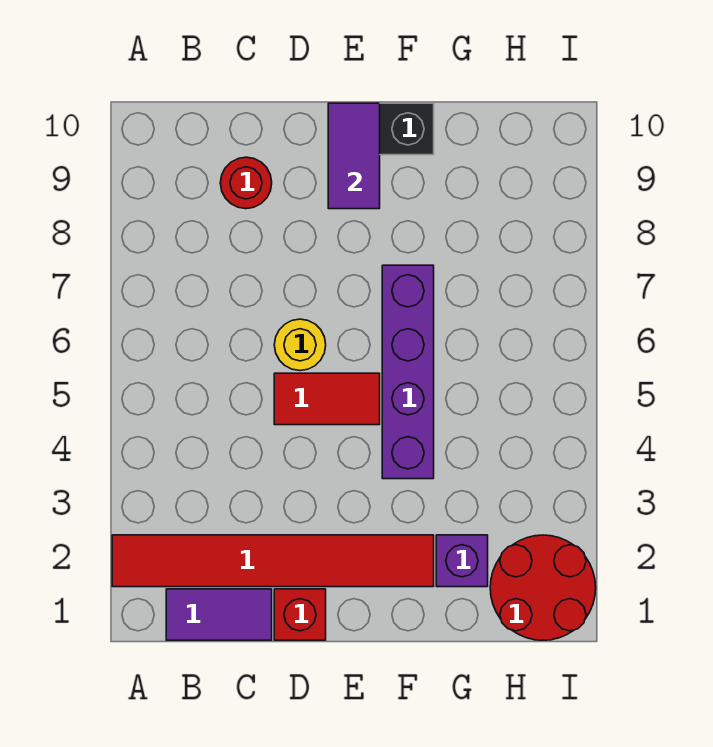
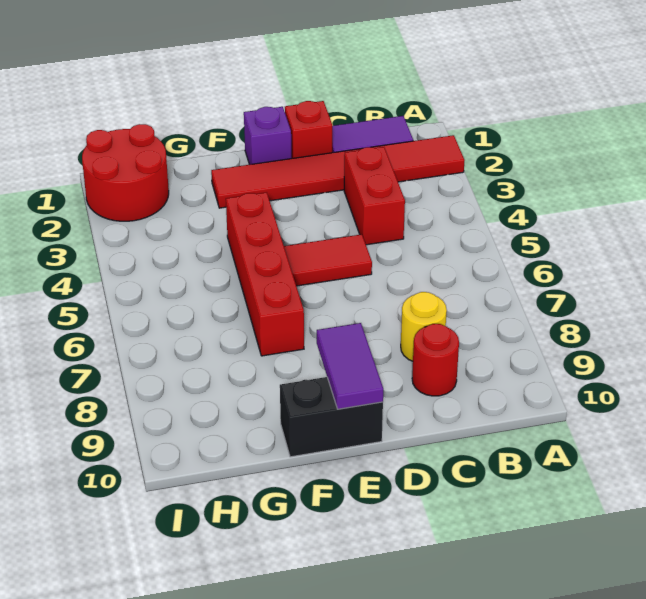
none -> red 1x2 brick [344,147,405,245]
yellow 1x1 round brick [274,319,326,371] -> yellow 1x1 round brick moved to [401,292,447,361]
purple 1x4 brick [382,265,434,479] -> red 1x4 brick [226,192,304,356]
purple 1x1 brick [436,535,488,587] -> purple 1x1 brick moved to [244,107,292,165]

